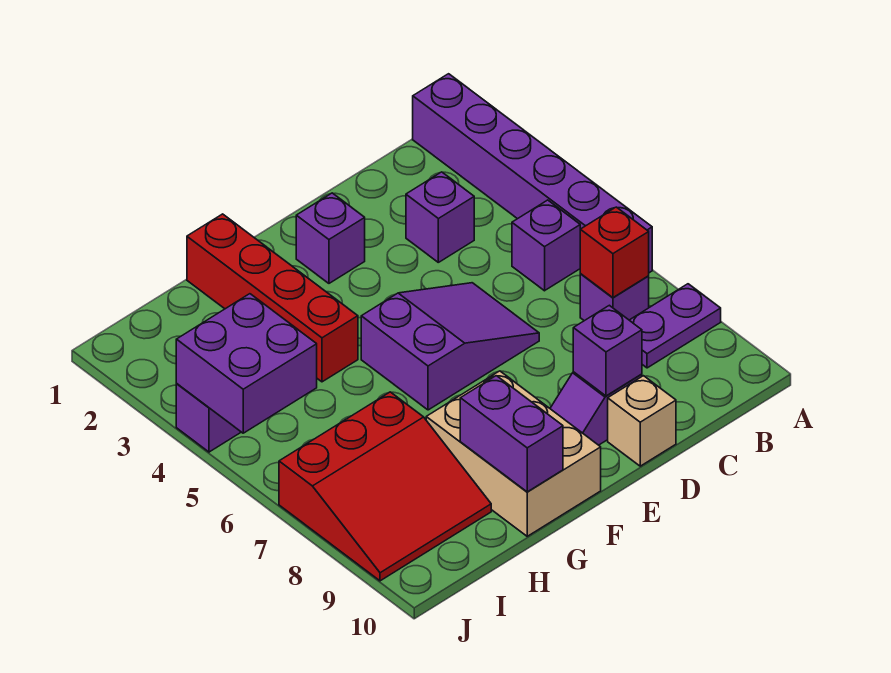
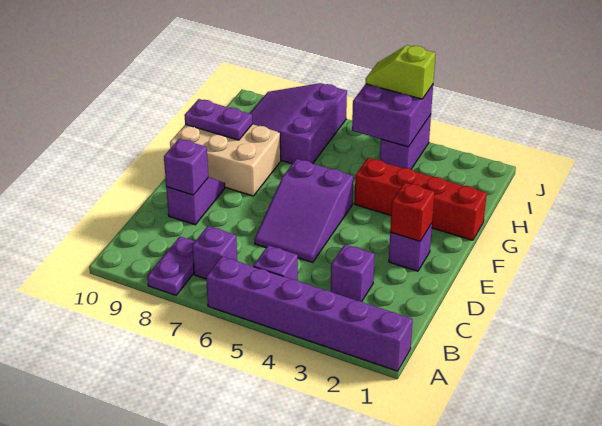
red 1x1 brick [580,207,649,298] -> red 1x1 brick moved to [390,183,435,241]
tan 1x1 brick [608,376,676,466] -> none
purple 1x2 brick [460,376,563,492] -> purple 1x2 plate [185,99,252,140]
red 3x3 slope [279,392,491,581] -> purple 3x3 slope [250,83,347,164]
none -> lime 1x2 slope [366,45,436,99]

